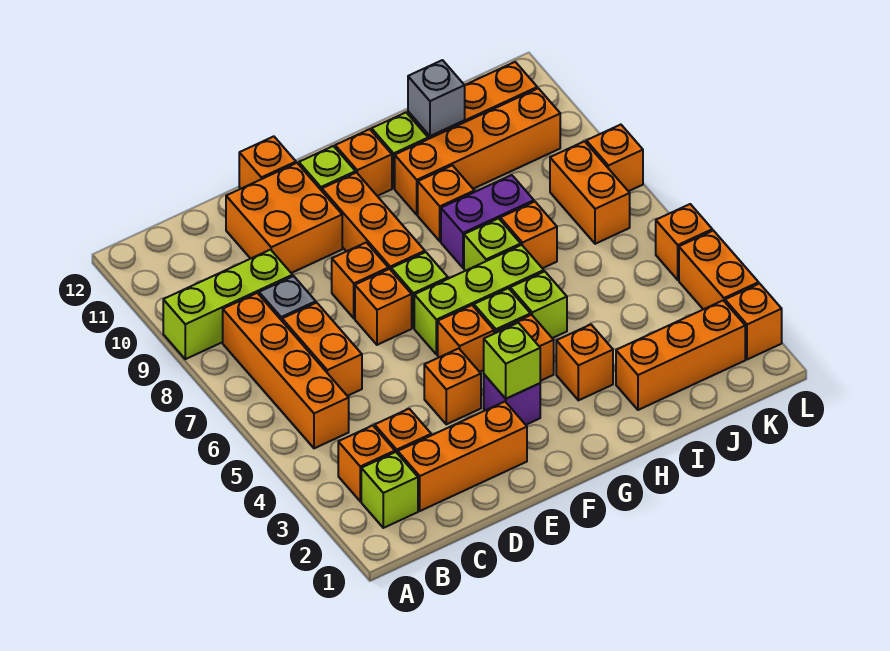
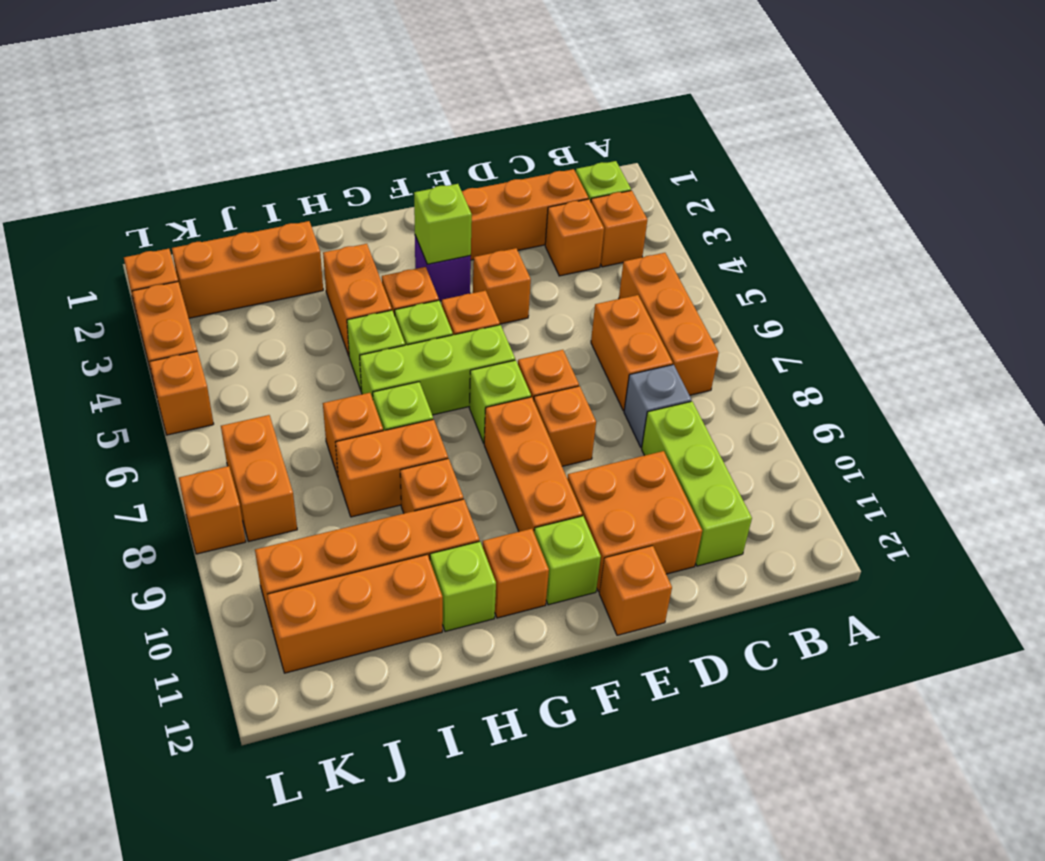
lime 1x3 brick [163,250,293,359] -> lime 1x3 brick turned to [642,401,752,566]
orange 1x4 brick [223,293,349,448] -> orange 1x3 brick [619,253,719,395]
orange 1x1 brick [556,325,613,400] -> orange 1x2 brick [323,244,392,355]
purple 1x2 brick [441,175,534,268] -> orange 1x2 brick [336,419,448,517]
grey 1x1 brick [408,60,465,136] -> none

